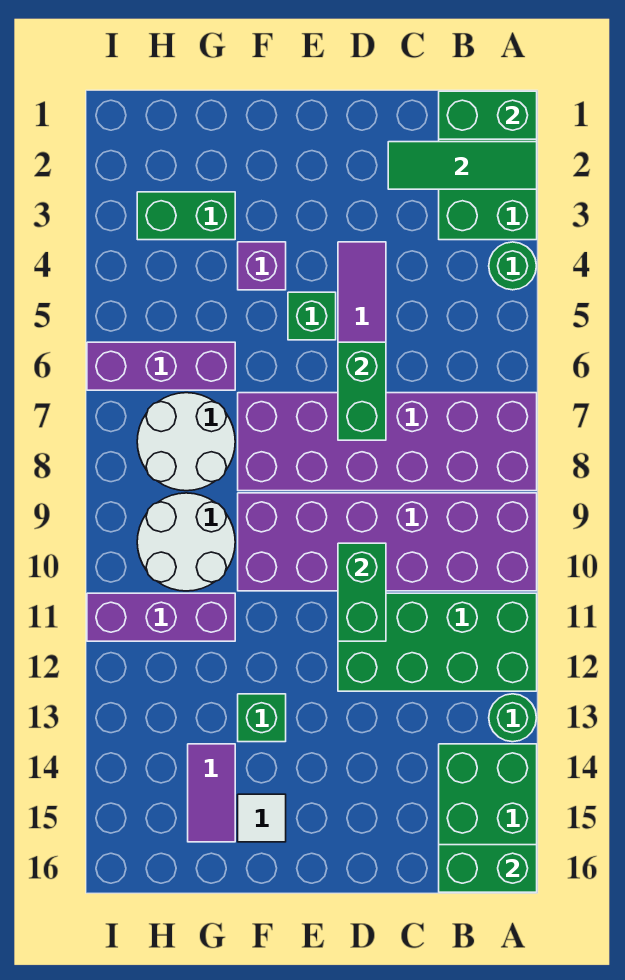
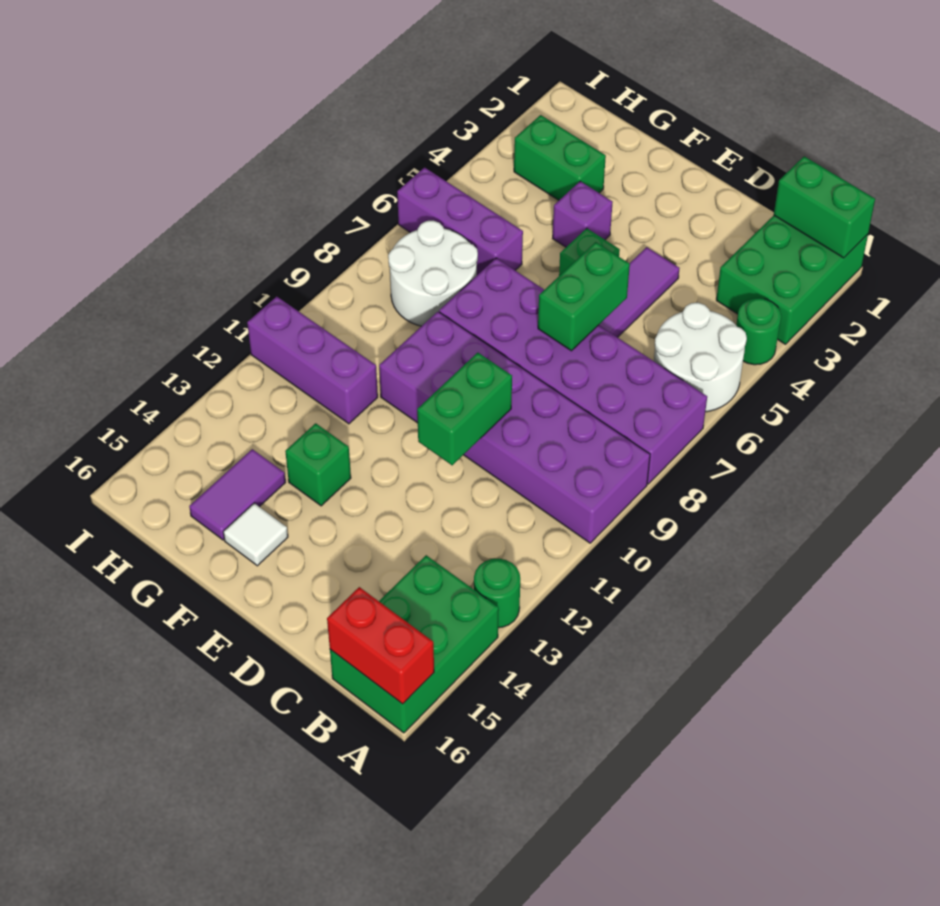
green 1x3 tile [388,142,537,189] -> none
green 2x4 brick [338,593,537,691] -> none
green 1x2 brick [439,845,537,892] -> red 1x2 brick [327,587,434,704]
white 2x2 round brick [137,493,235,591] -> white 2x2 round brick moved to [654,303,747,412]

